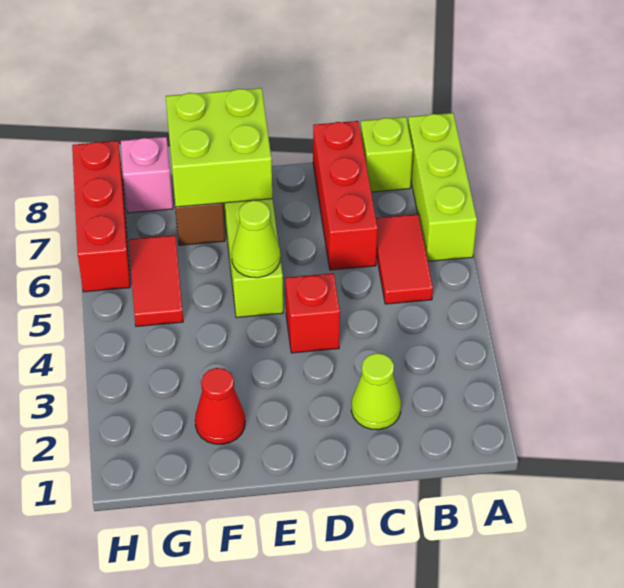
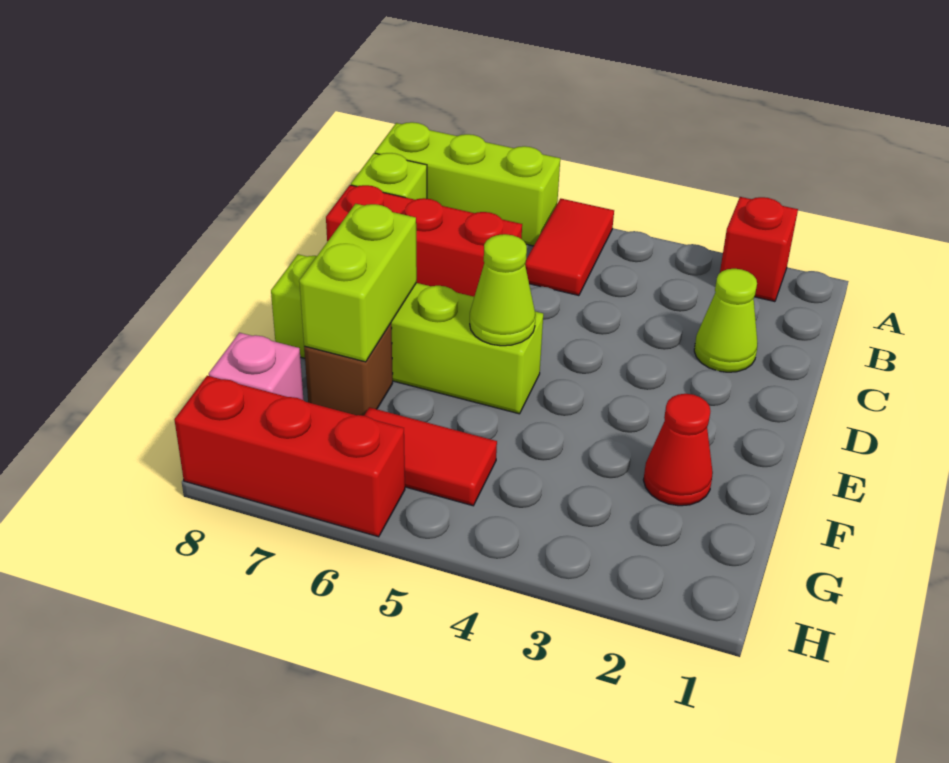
red 1x2 tile [376,214,433,304] -> red 1x2 tile turned to [525,199,614,296]
red 1x1 brick [286,273,340,353] -> red 1x1 brick moved to [720,197,798,302]
lime 2x2 brick [166,88,272,207] -> lime 1x2 brick [299,204,417,362]

